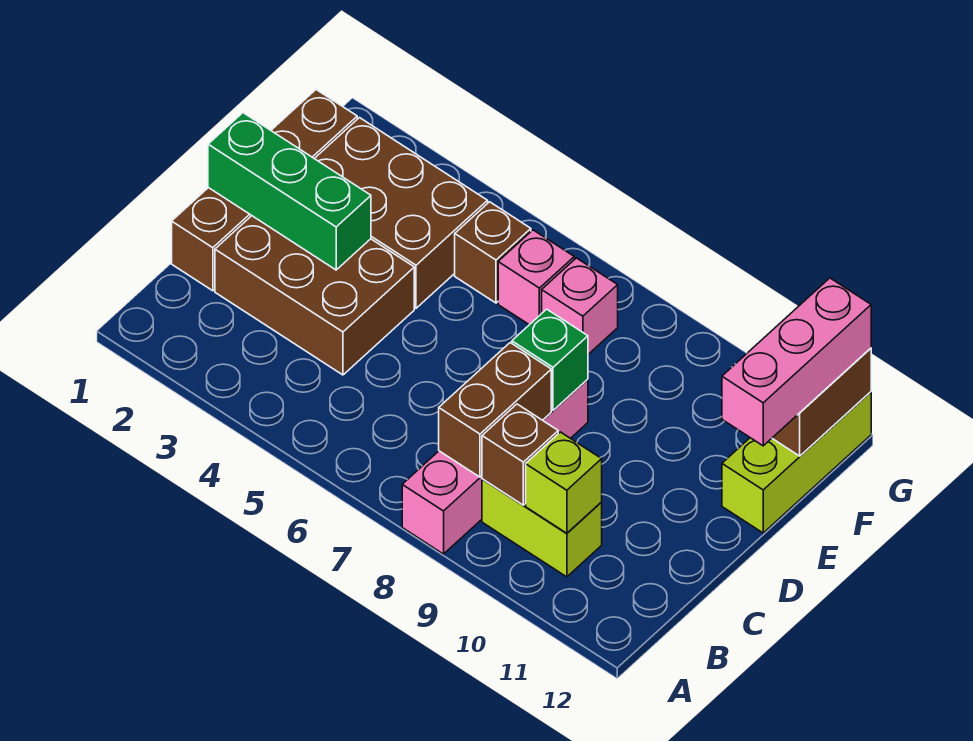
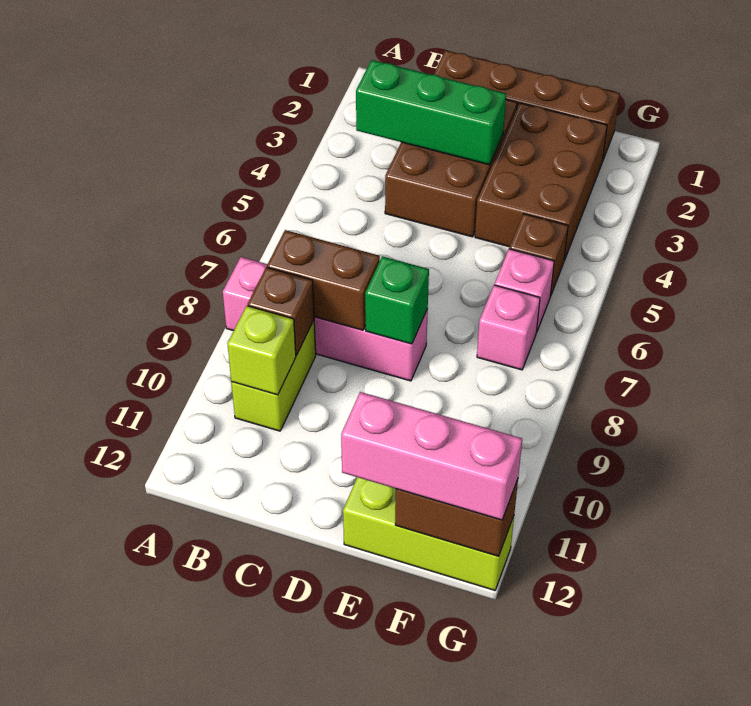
green 1x3 brick [208,113,371,270] -> green 1x3 brick turned to [356,60,506,165]

